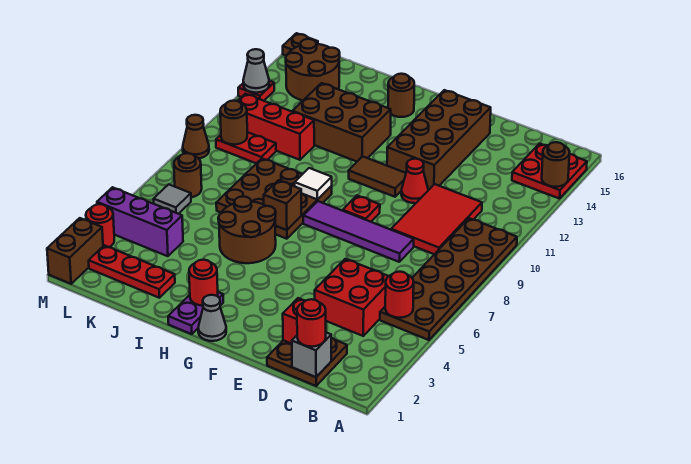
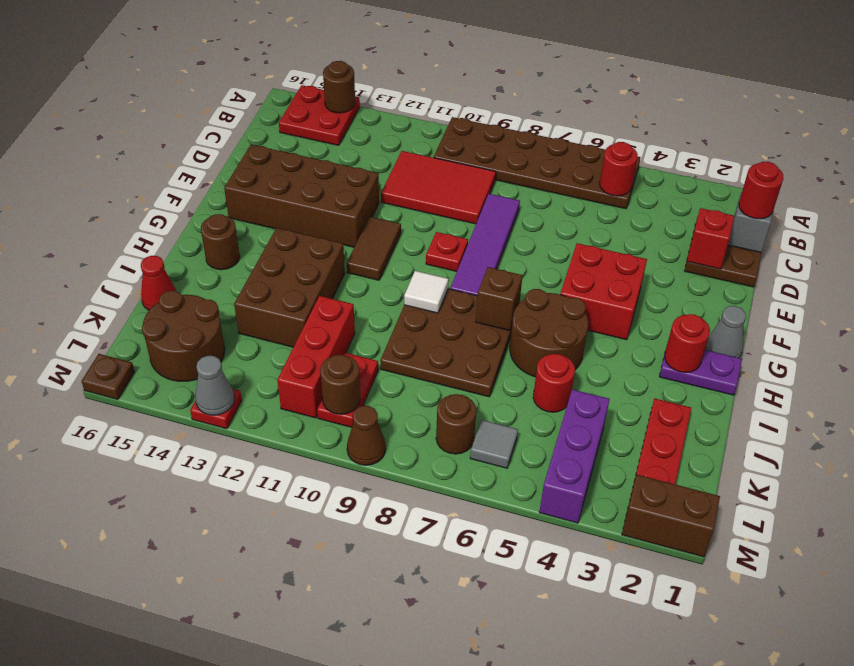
red 2x2 brick [315,259,389,336] -> red 2x2 brick moved to [560,243,647,340]
red 1x1 cone [401,159,428,203] -> red 1x1 cone moved to [141,256,176,310]
red 1x1 round brick [86,204,114,247] -> red 1x1 round brick moved to [533,354,575,412]

